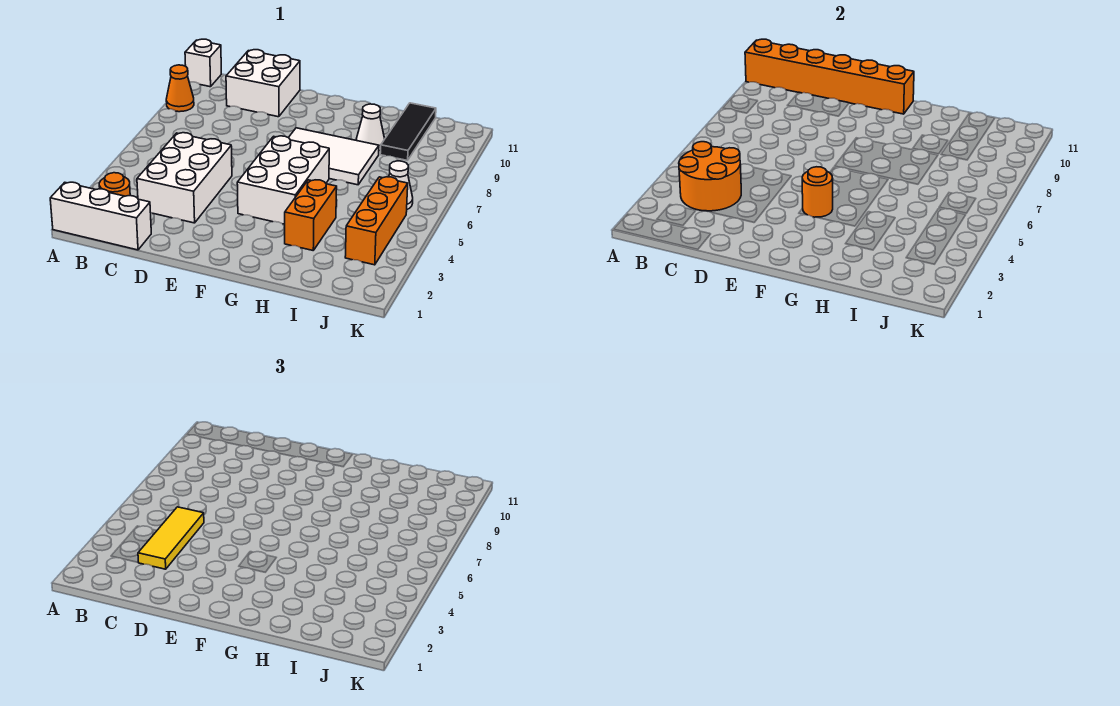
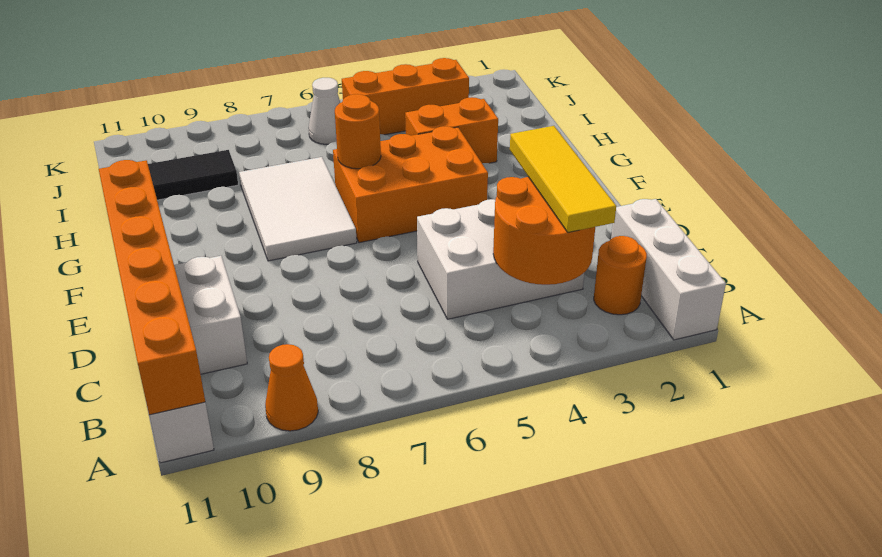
yellow 1x3 tile [138,507,204,569] -> yellow 1x3 tile turned to [510,126,616,232]
white 2x3 brick [237,136,329,224] -> orange 2x3 brick [333,126,488,243]
orange 1x1 round brick [802,167,833,217] -> orange 1x1 round brick moved to [335,94,381,169]
white 1x1 cone [356,104,385,151] -> none

